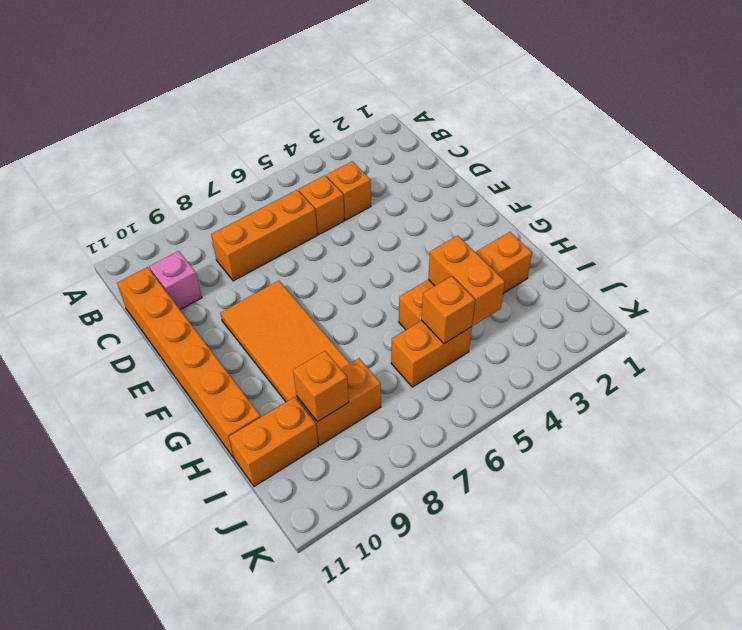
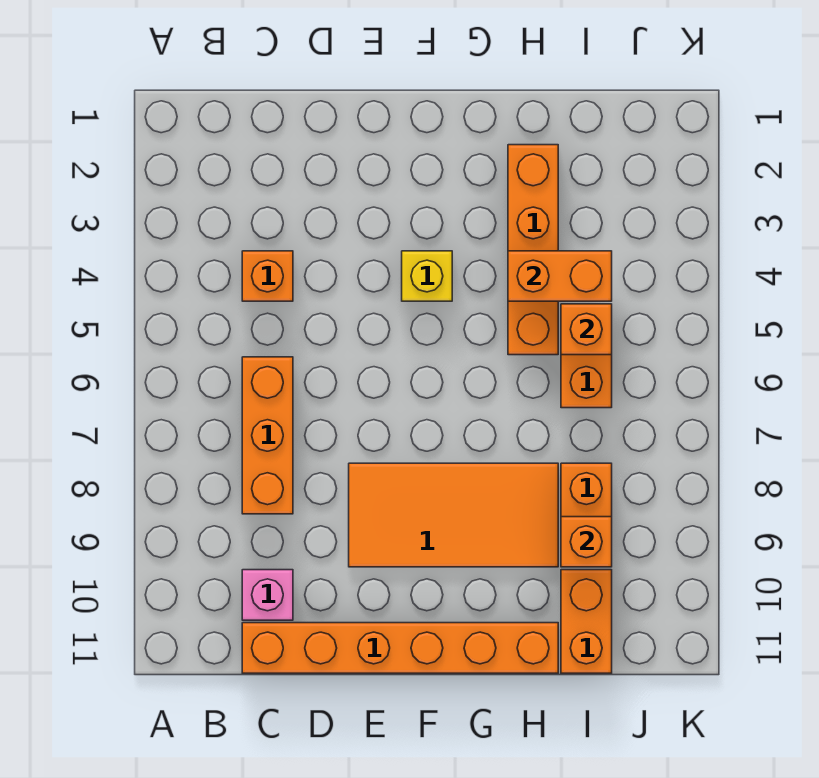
orange 1x1 brick [299,176,344,234] -> none
none -> yellow 1x1 brick [402,251,452,301]

